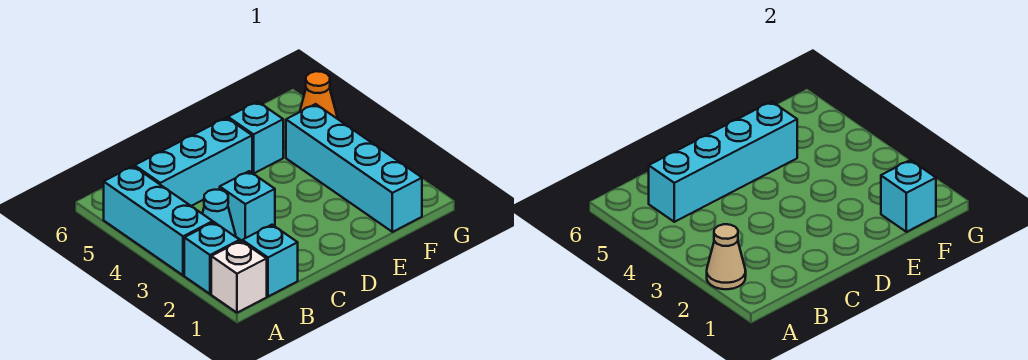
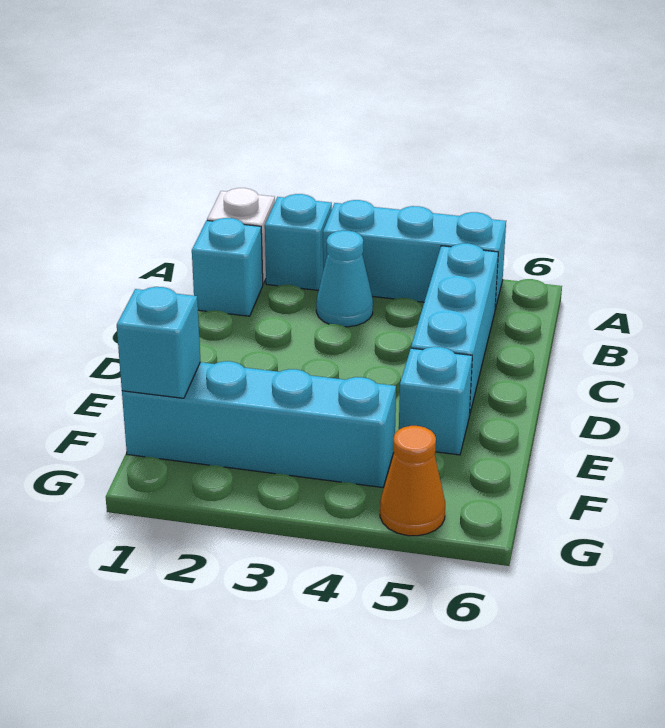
tan 1x1 cone [707,224,746,289] -> none
cyan 1x4 brick [649,102,797,222] -> none
cyan 1x1 brick [220,171,275,241] -> none

